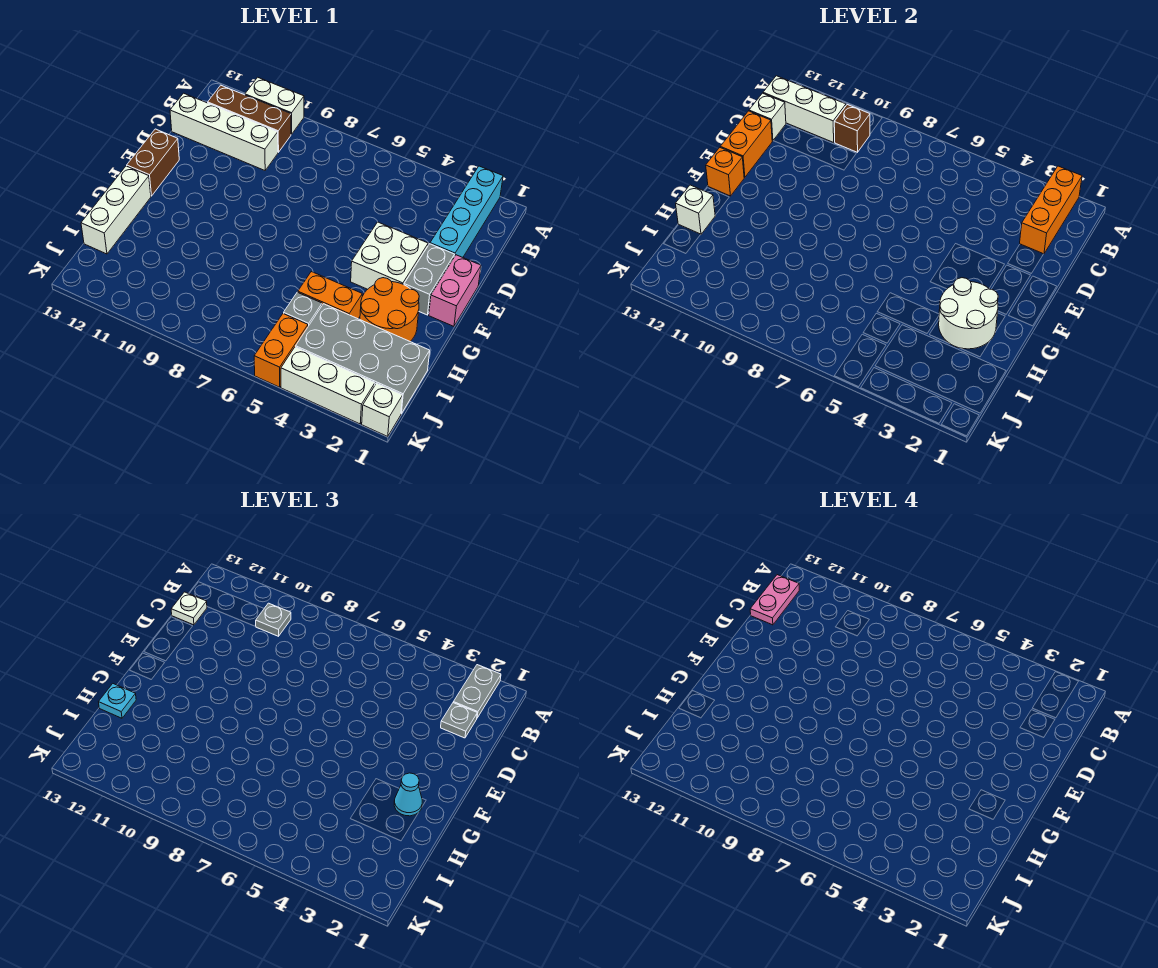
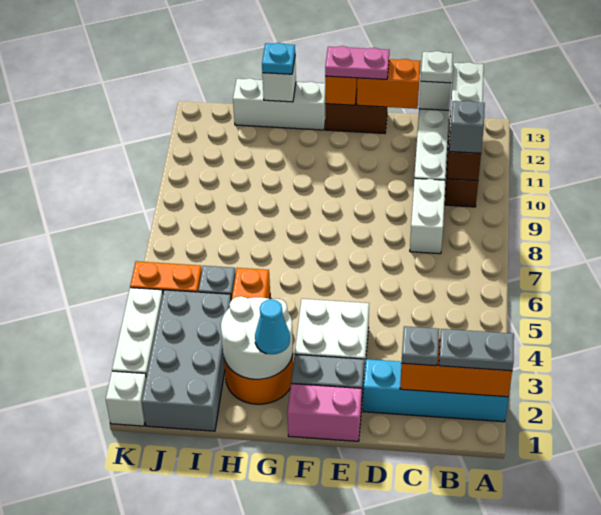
white 1x2 brick [245,77,304,134] -> white 1x2 brick moved to [410,178,445,254]
grey 1x1 plate [256,603,291,636] -> grey 1x1 brick [449,101,485,153]
pink 1x2 plate [750,575,799,625] -> pink 1x2 plate moved to [325,46,389,79]

